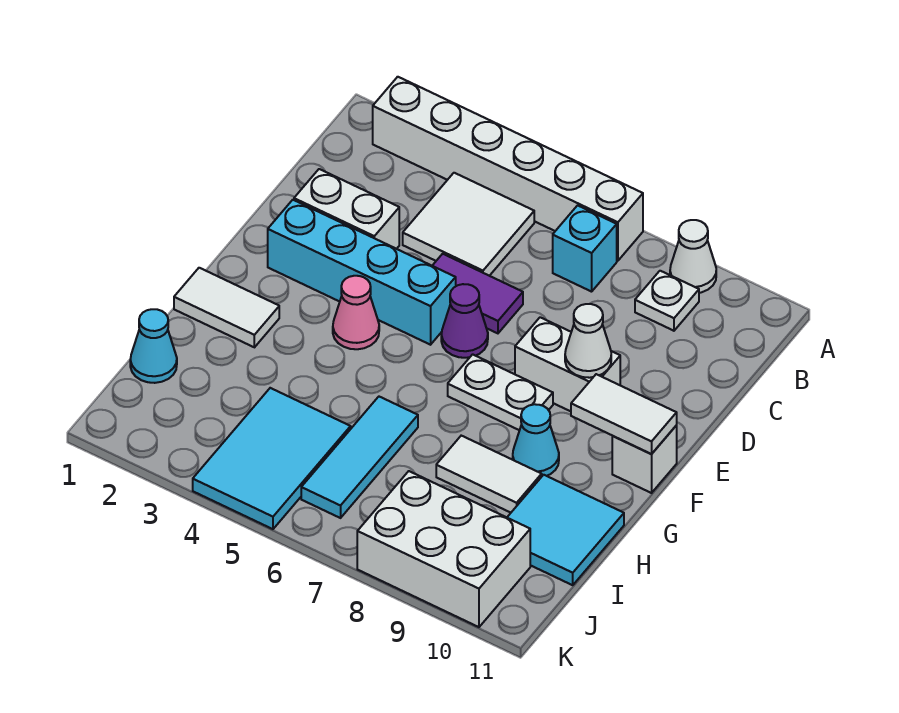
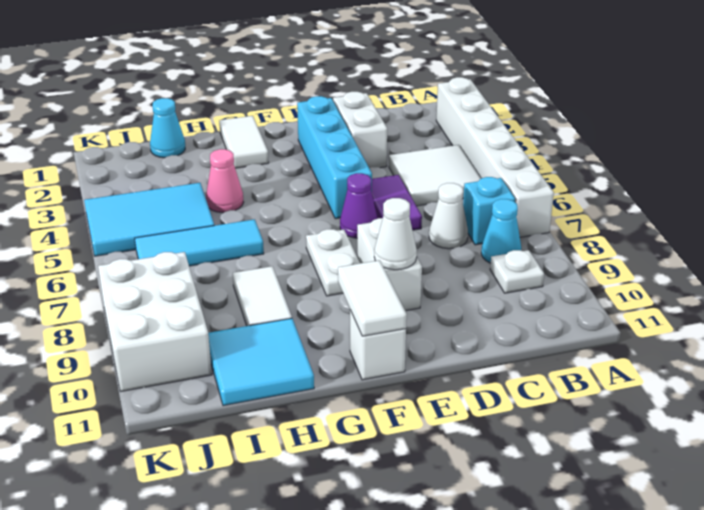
white 1x1 cone [670,220,716,293] -> white 1x1 cone moved to [429,183,468,249]
pink 1x1 cone [333,276,379,349] -> pink 1x1 cone moved to [206,149,244,213]
cyan 1x1 cone [513,404,559,476] -> cyan 1x1 cone moved to [481,199,521,263]

